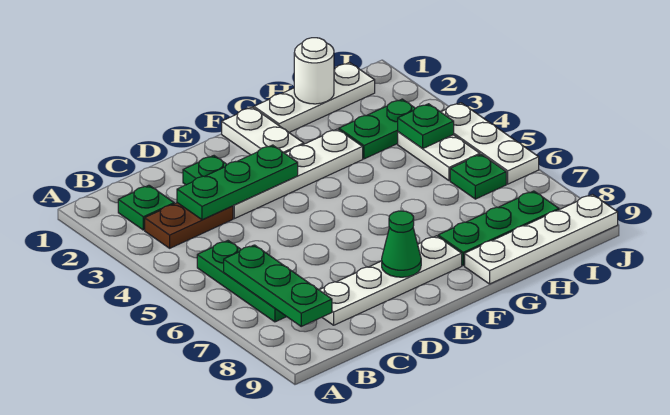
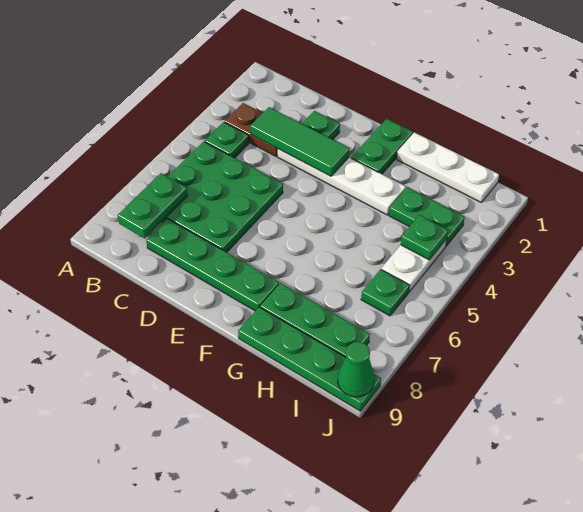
green 1x1 plate [118,185,174,230] -> green 1x1 plate moved to [205,122,249,158]
green 1x3 plate [197,241,286,322] -> green 3x3 plate [162,142,283,252]
green 1x3 plate [224,245,332,326] -> green 1x2 plate [118,173,187,238]
green 1x3 plate [177,145,298,220] -> green 1x3 tile [250,107,350,176]
white 1x4 plate [320,236,462,325] -> green 1x4 plate [146,219,279,311]
green 1x1 cone [382,211,421,277] -> green 1x1 cone moved to [338,342,375,397]
white 1x2 plate [222,107,304,155] -> green 1x2 plate [351,119,413,174]
white 1x4 plate [465,195,618,284] -> green 1x4 plate [238,307,381,411]
white 1x1 round brick [294,38,334,104] -> none
white 1x3 plate [441,103,539,184] -> none

